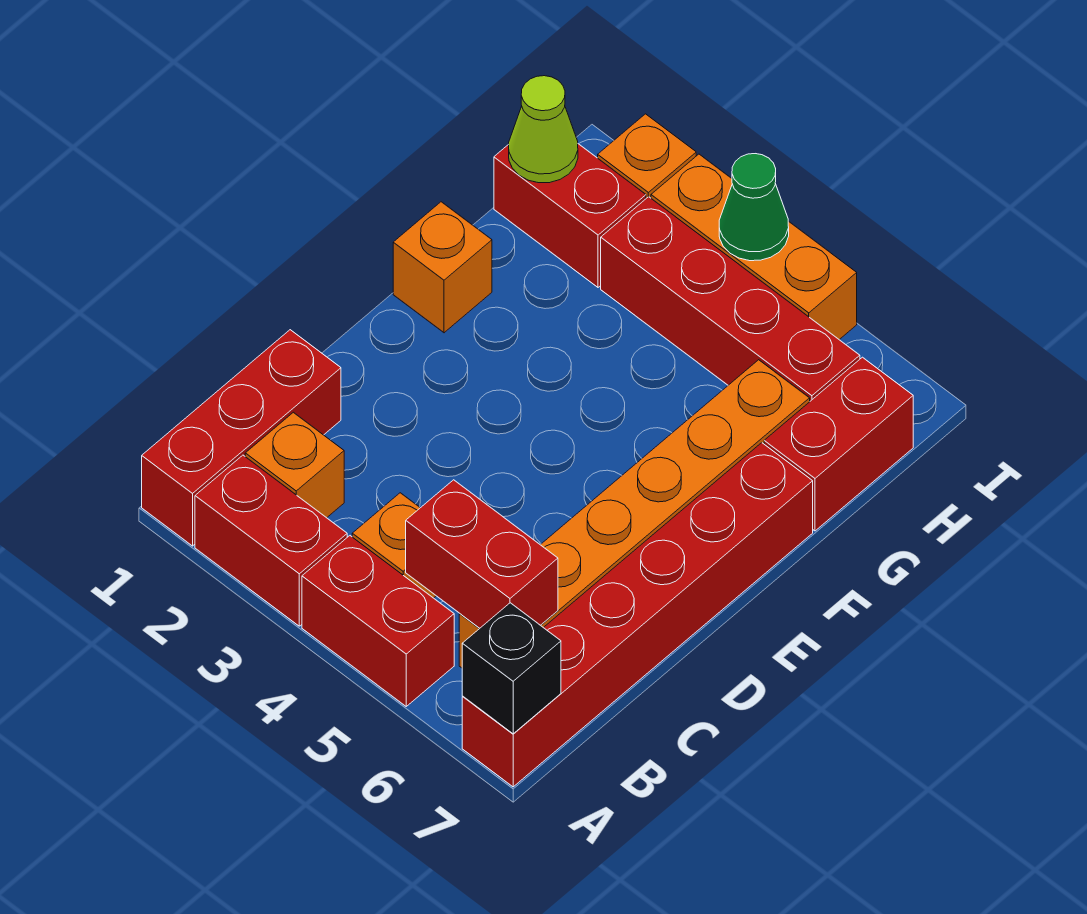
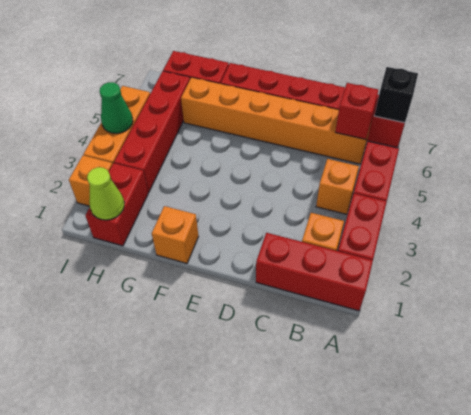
red 1x2 brick [406,480,558,628] -> red 1x1 brick [335,83,378,139]

